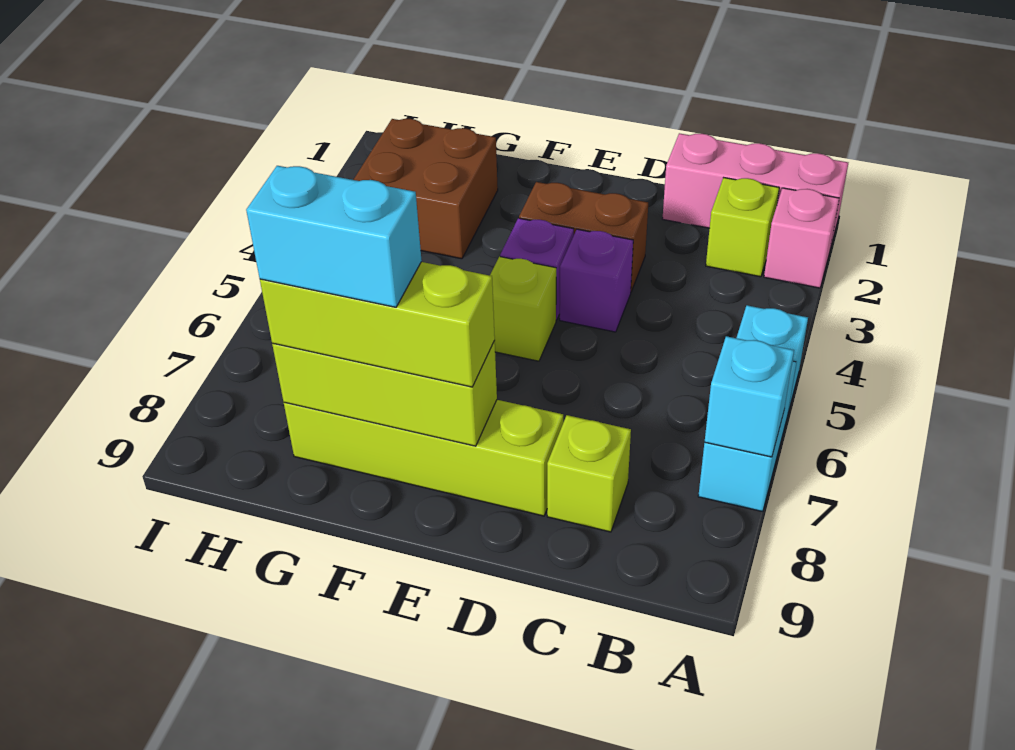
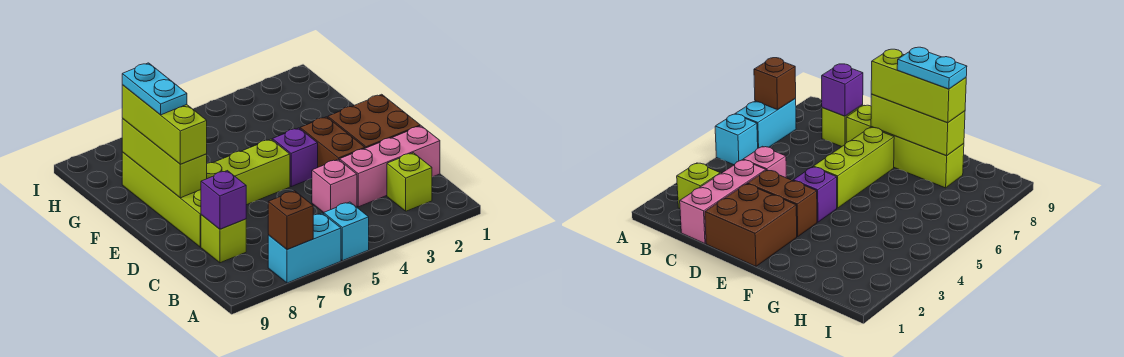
pink 1x3 brick [663,133,848,245] -> pink 1x3 brick turned to [340,126,440,207]
pink 1x1 brick [764,188,839,288] -> pink 1x1 brick moved to [312,159,357,212]
cyan 1x1 brick [705,336,794,457] -> brown 1x1 brick [268,191,313,250]
purple 1x1 brick [560,229,633,332] -> purple 1x1 brick moved to [201,171,246,229]
lime 1x1 brick [490,257,556,361] -> lime 1x3 brick [207,139,290,205]
cyan 1x2 brick [246,166,422,307] -> cyan 1x2 plate [122,63,187,115]
brown 2x2 brick [353,119,498,259] -> brown 2x2 brick moved to [328,94,420,148]

